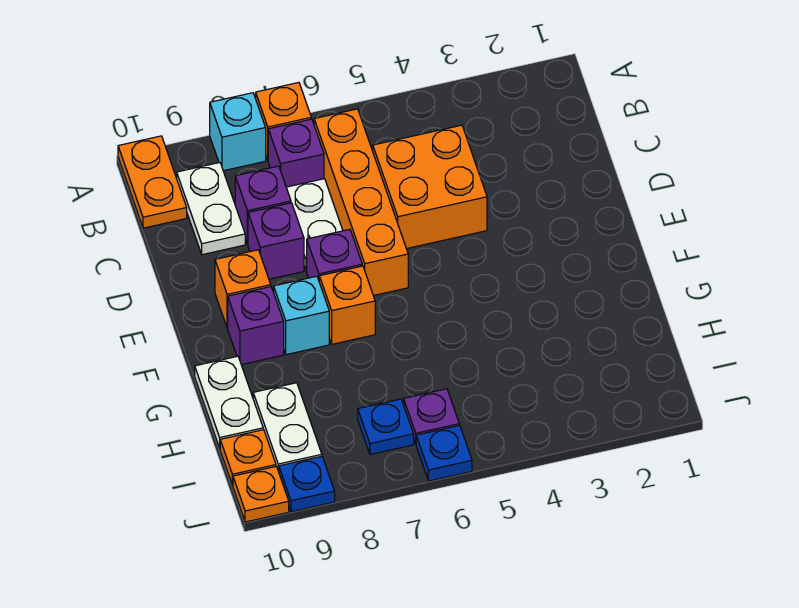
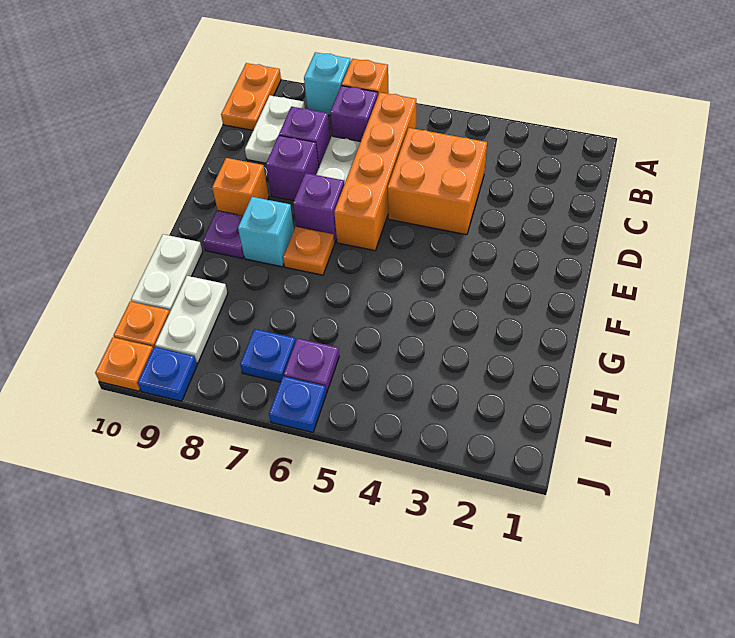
orange 1x1 brick [319,266,375,344] -> orange 1x1 plate [283,227,335,275]
purple 1x1 brick [228,287,284,365] -> purple 1x1 plate [203,211,244,258]

